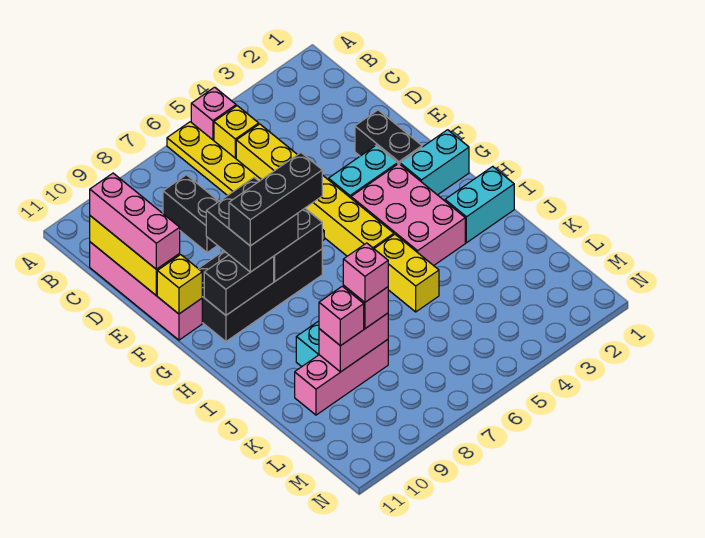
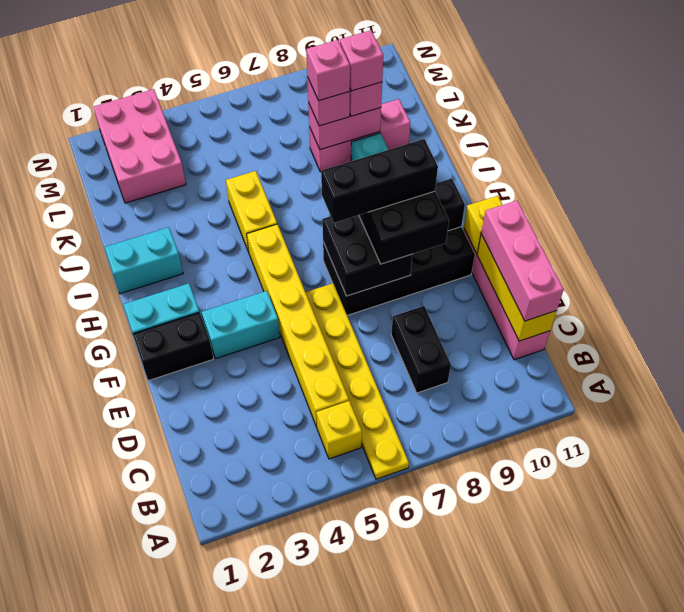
pink 1x1 brick [191,87,236,141] -> pink 1x1 brick moved to [340,30,383,91]
black 1x2 brick [355,110,422,164] -> black 1x2 brick turned to [133,312,214,381]
pink 2x3 brick [351,164,465,266] -> pink 2x3 brick moved to [93,89,186,203]

